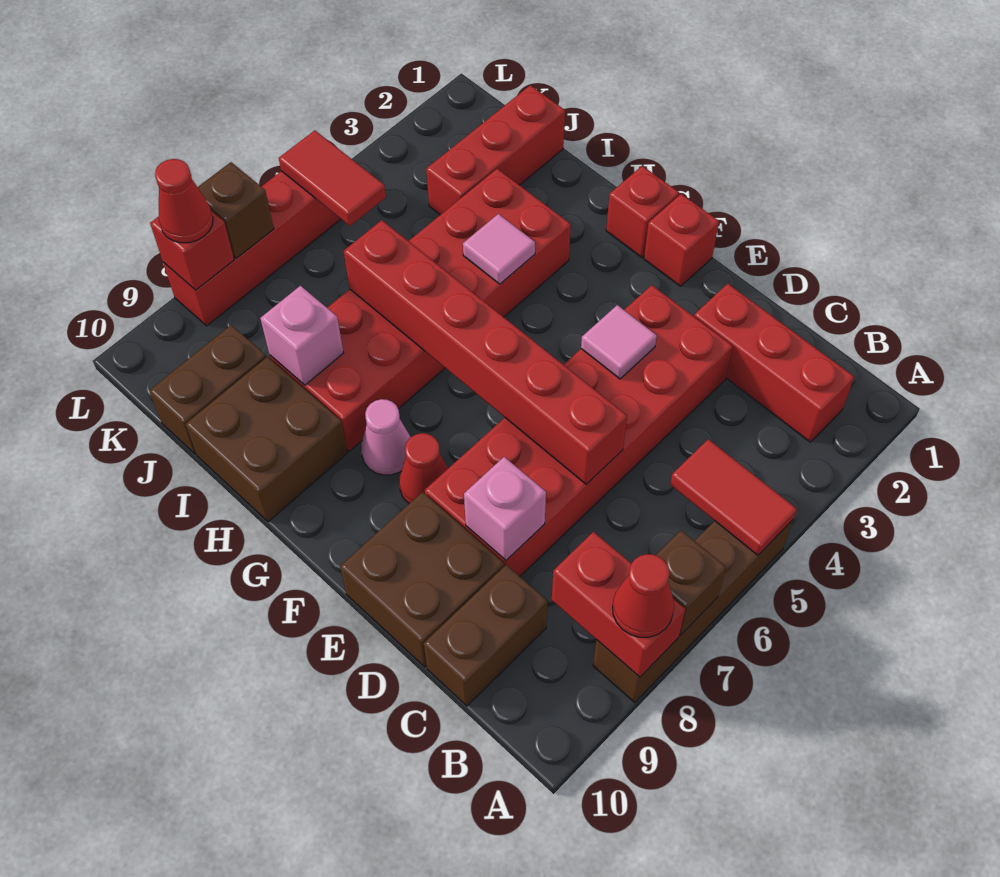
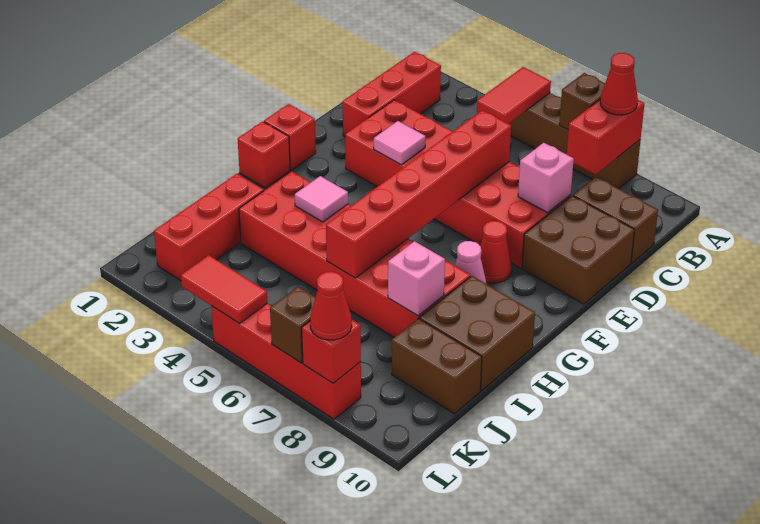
red 1x3 brick [426,85,565,215] -> red 1x3 brick turned to [154,174,264,280]
red 1x2 tile [279,130,386,226] -> red 1x2 tile turned to [181,255,267,324]

